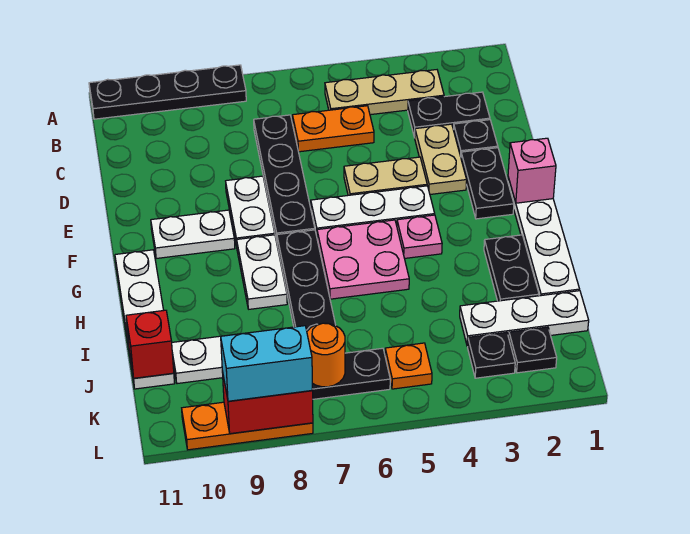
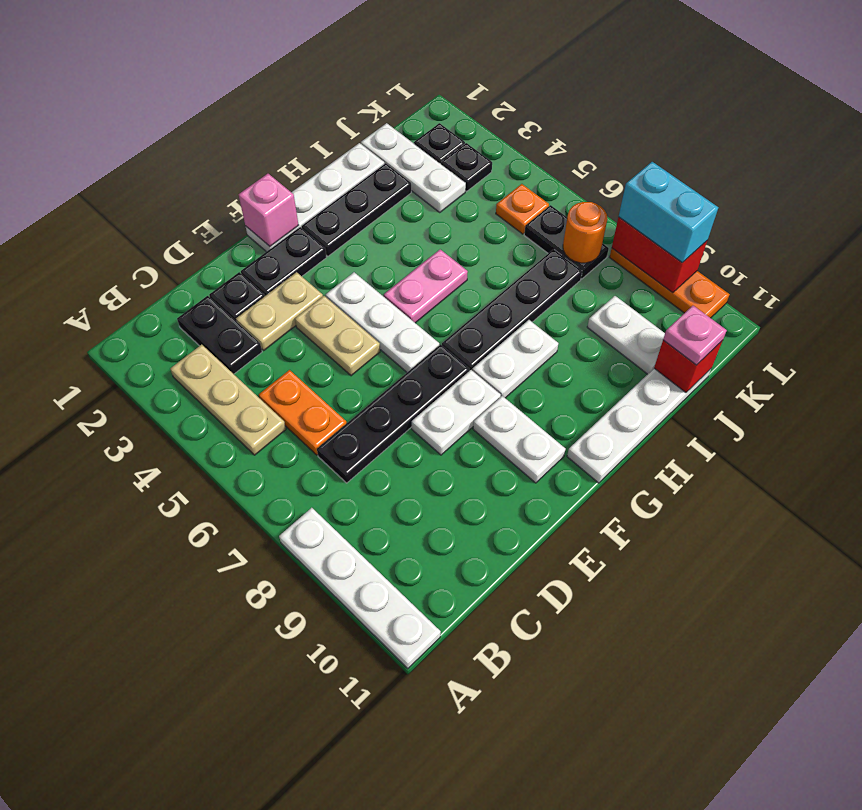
black 1x4 plate [89,65,246,119] -> white 1x4 plate [279,508,441,669]
pink 1x1 plate [397,215,442,258] -> pink 1x1 plate moved to [663,306,727,365]
pink 2x2 plate [317,220,409,299] -> pink 1x2 plate [384,249,468,323]
black 1x2 plate [484,235,539,301] -> black 1x3 plate [301,163,411,256]

